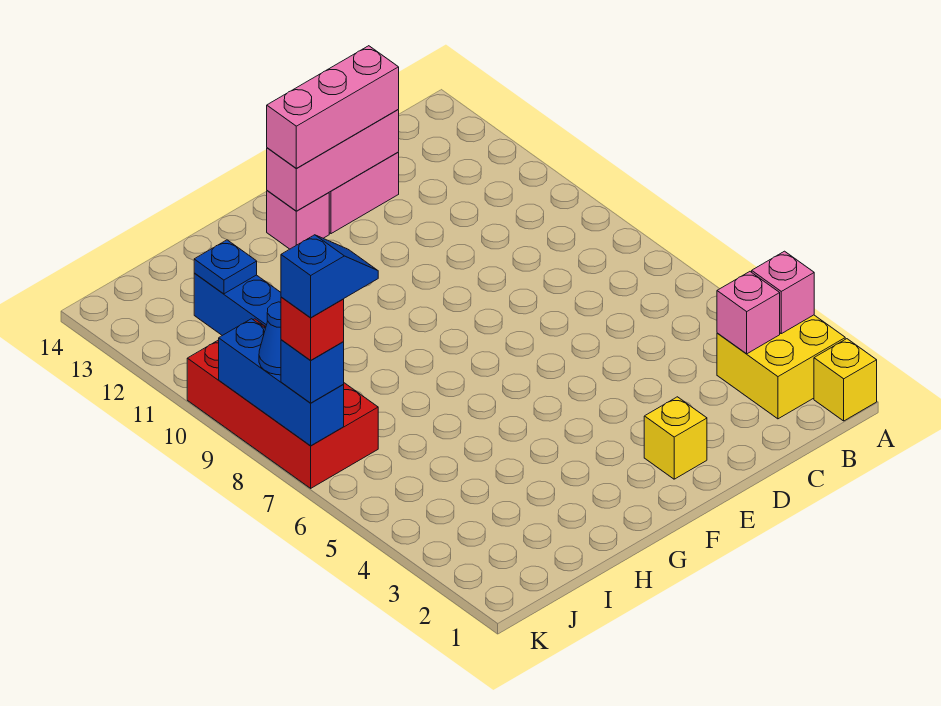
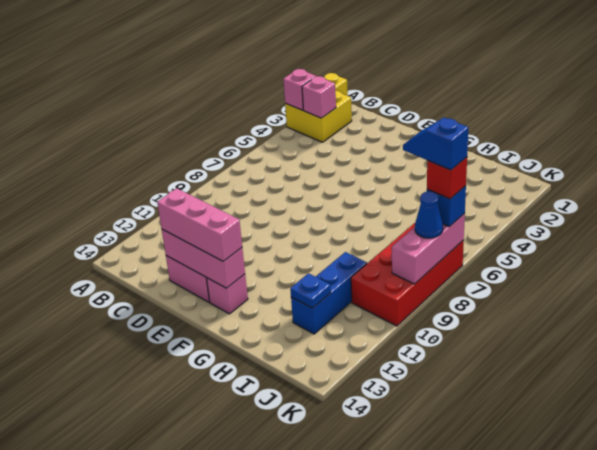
yellow 1x1 brick [644,397,707,479] -> none
blue 1x3 brick [219,319,344,446] -> pink 1x3 brick [392,214,465,284]

